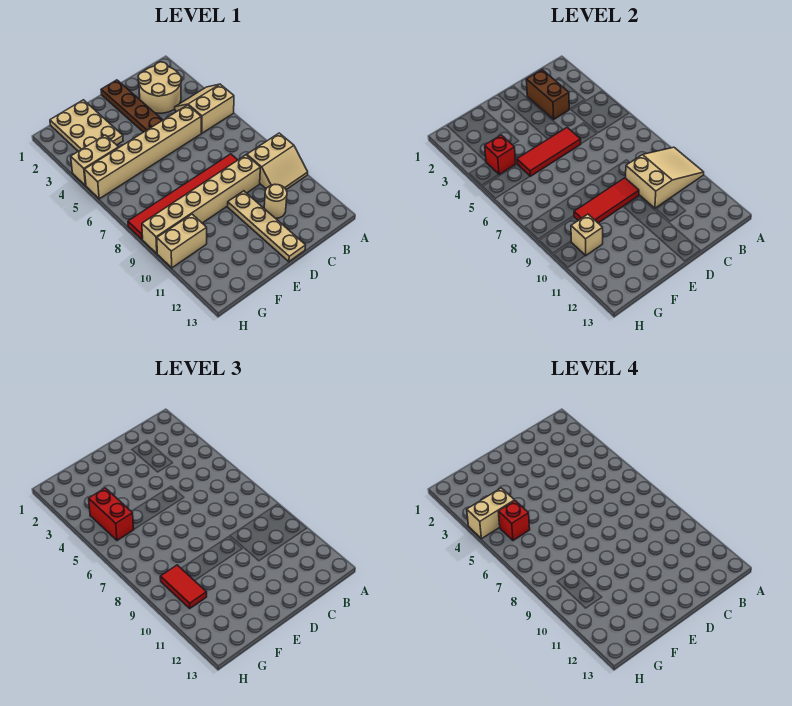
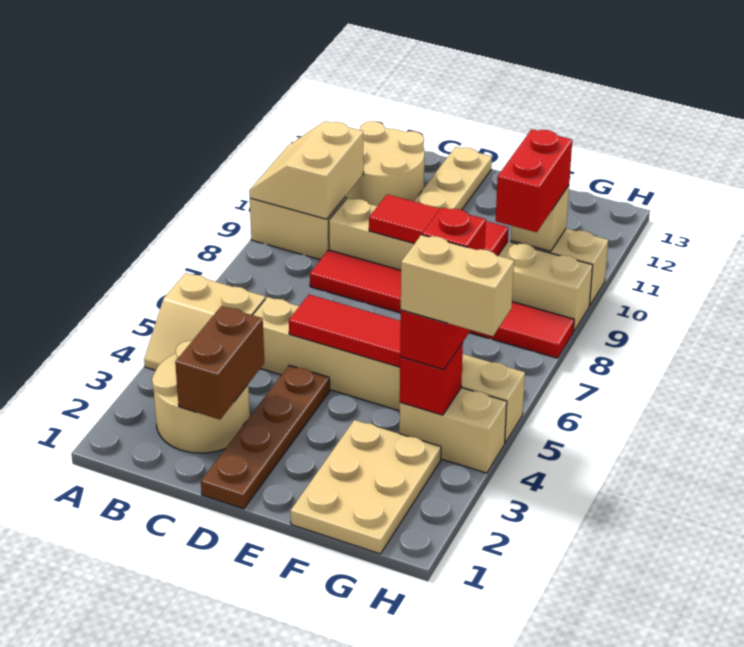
tan 2x3 slope [626,147,704,208] -> tan 2x2 slope [249,121,364,219]
tan 1x1 round brick [264,184,287,218] -> tan 2x2 round brick [345,121,424,206]
red 1x2 tile [160,565,207,608] -> red 1x2 brick [496,129,572,232]

